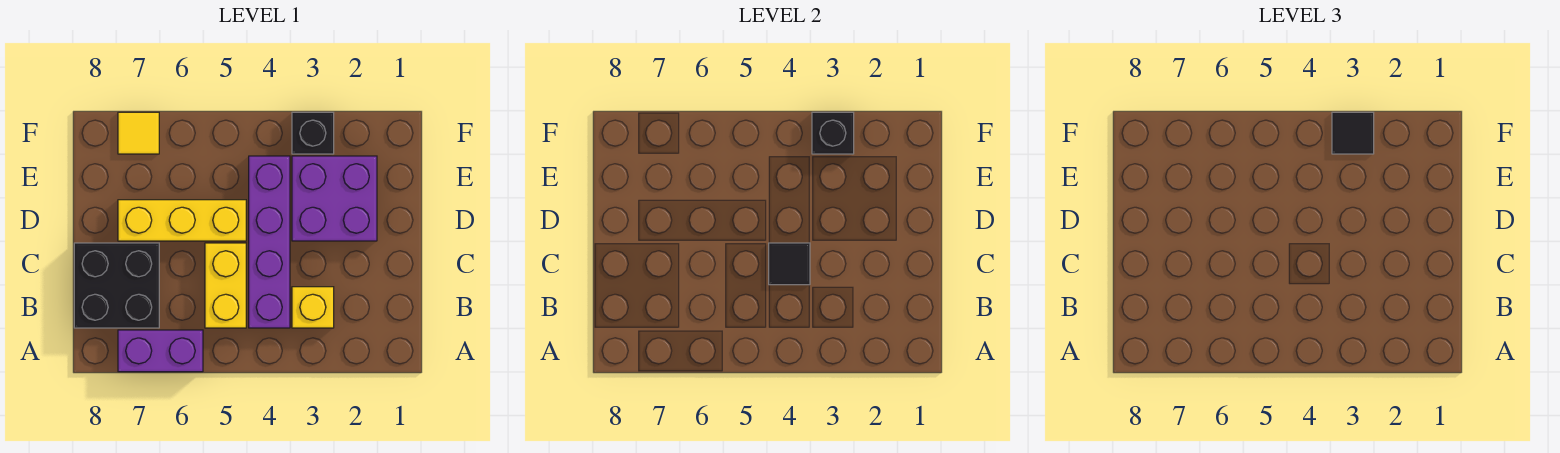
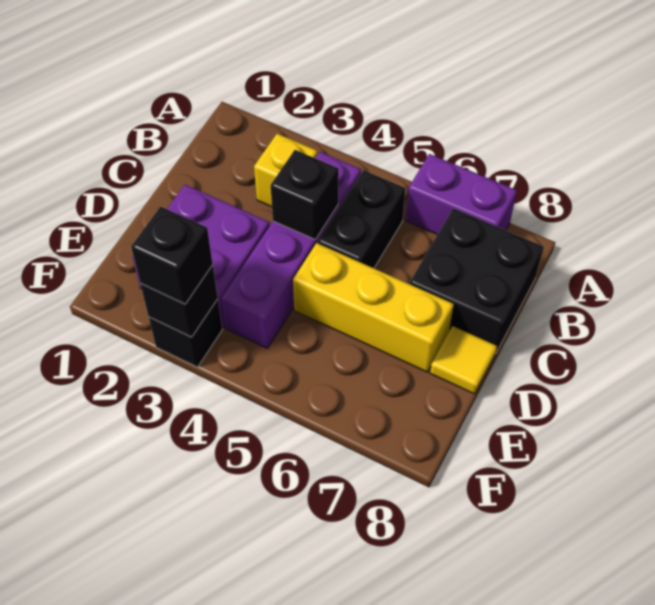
yellow 1x2 brick [205,243,246,328] -> black 1x2 brick [318,170,405,268]
black 1x1 tile [769,243,810,285] -> black 1x1 brick [271,150,339,239]
black 1x1 tile [1332,112,1374,154] -> black 1x1 brick [131,206,213,304]
yellow 1x1 tile [118,112,159,154] -> yellow 1x1 tile moved to [430,326,497,394]

